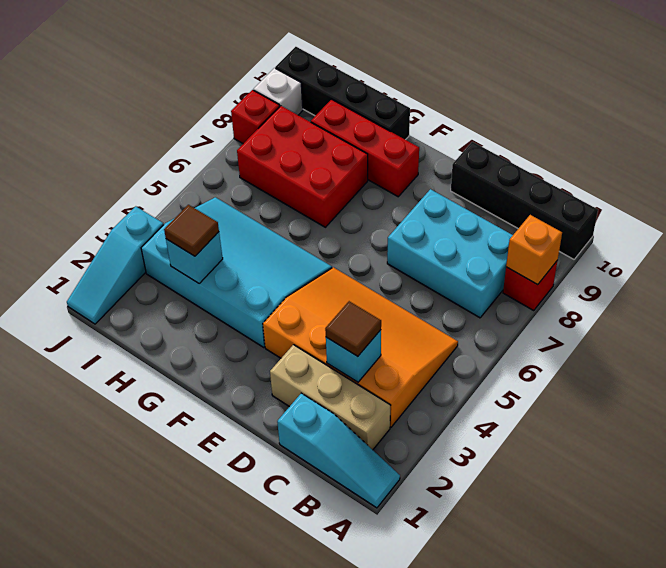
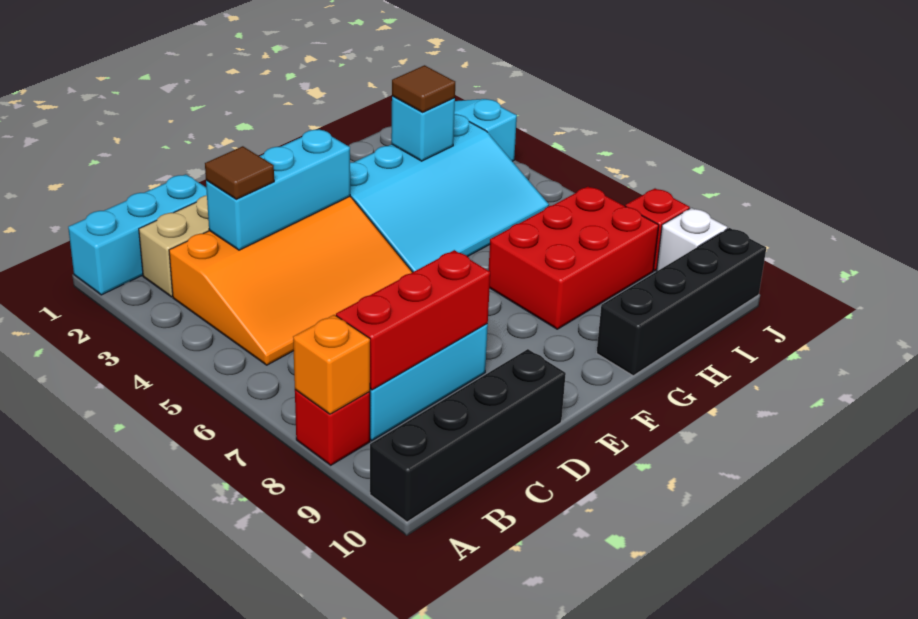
cyan 1x3 slope [277,393,400,508] -> cyan 1x3 brick [68,174,207,295]
cyan 1x1 brick [326,330,381,382] -> cyan 1x3 brick [206,129,350,250]
red 1x3 brick [311,99,419,197] -> red 1x3 brick moved to [336,250,490,390]

